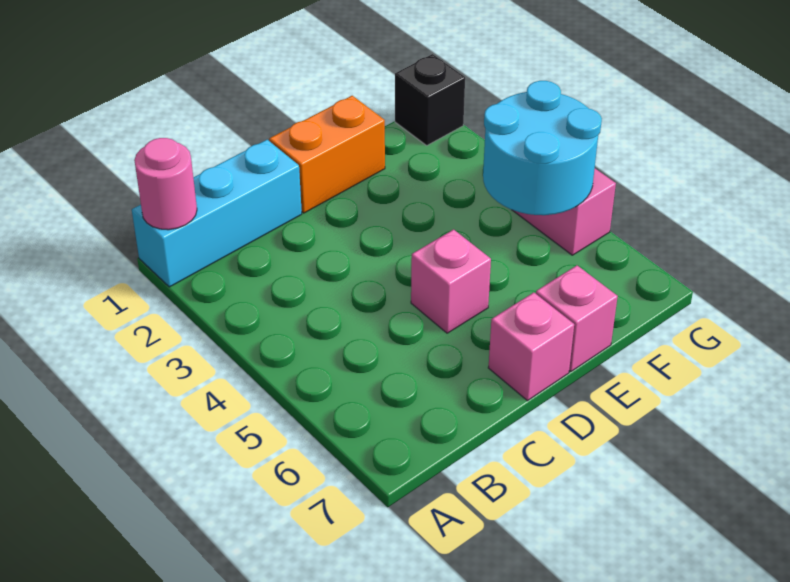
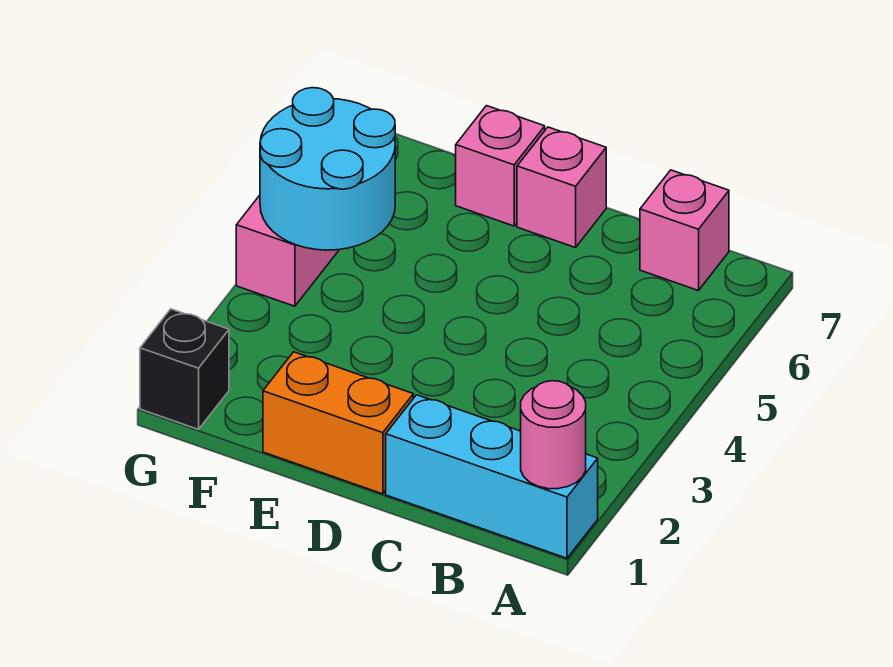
pink 1x1 brick [411,230,491,333] -> pink 1x1 brick moved to [640,170,729,291]

